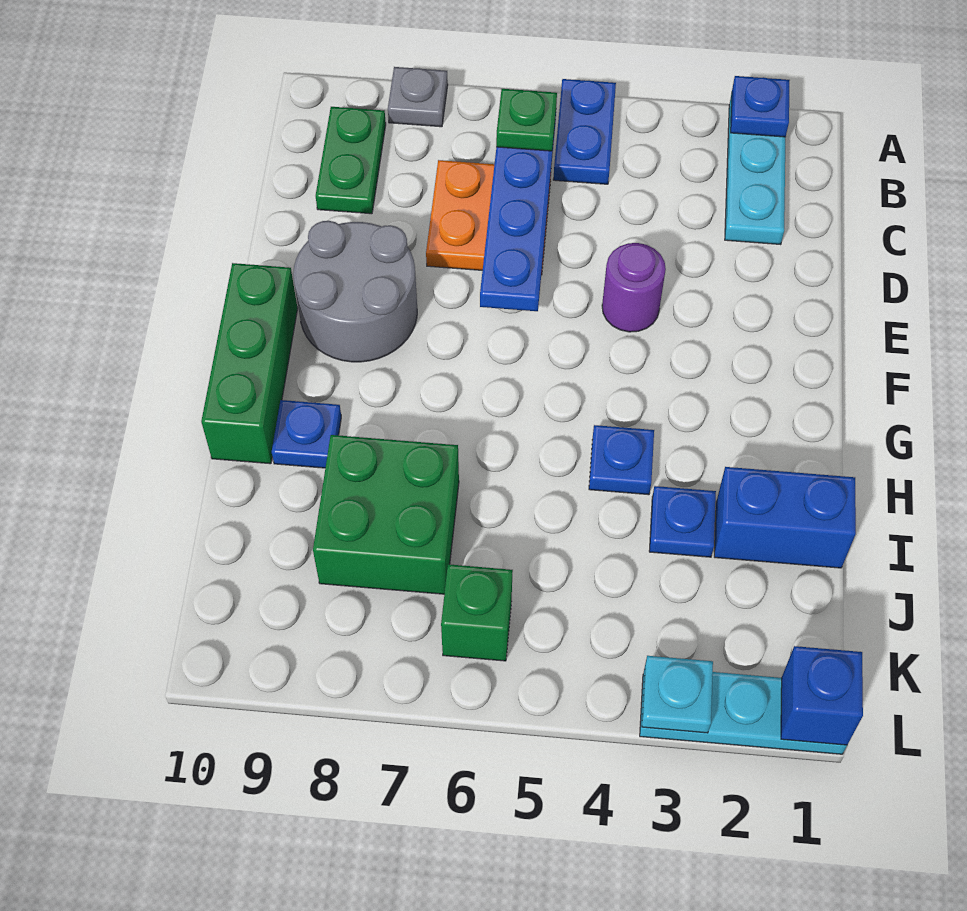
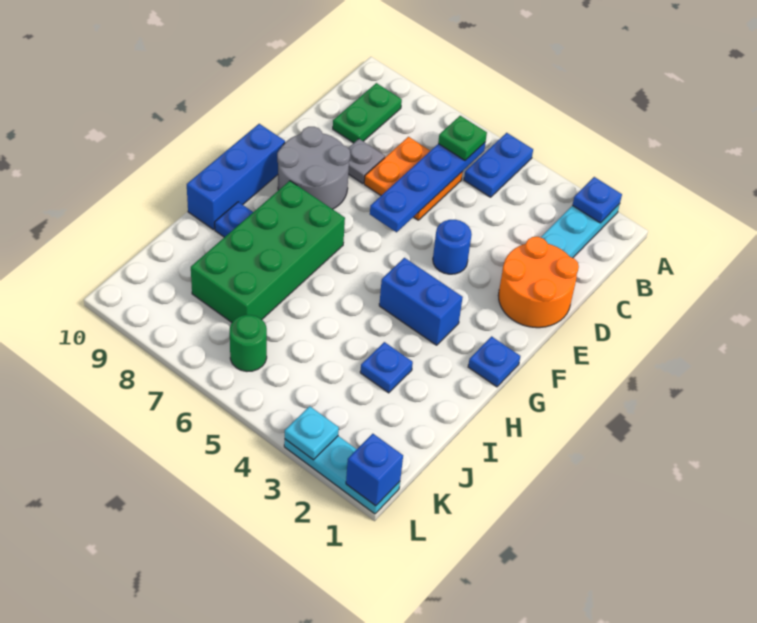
grey 1x1 plate [388,67,448,127] -> grey 1x1 plate moved to [348,139,385,184]
none -> orange 2x2 round brick [498,237,579,328]
purple 1x1 round brick [602,243,666,332] -> blue 1x1 round brick [433,220,472,274]
green 1x3 brick [201,263,298,464] -> blue 1x3 brick [187,124,285,230]
blue 1x1 plate [589,425,654,495] -> blue 1x1 plate moved to [468,336,520,387]
blue 1x2 brick [714,467,856,568] -> blue 1x2 brick moved to [379,258,463,345]
green 2x2 brick [313,435,459,594] -> green 2x4 brick [191,181,345,322]
green 1x1 brick [441,564,513,661] -> green 1x1 round brick [230,315,267,371]

